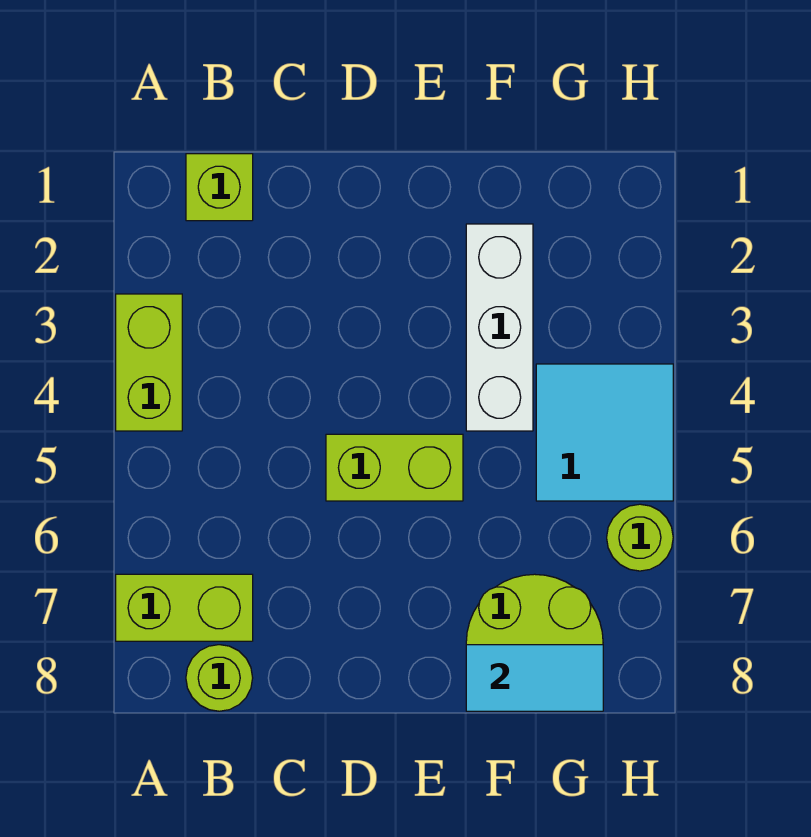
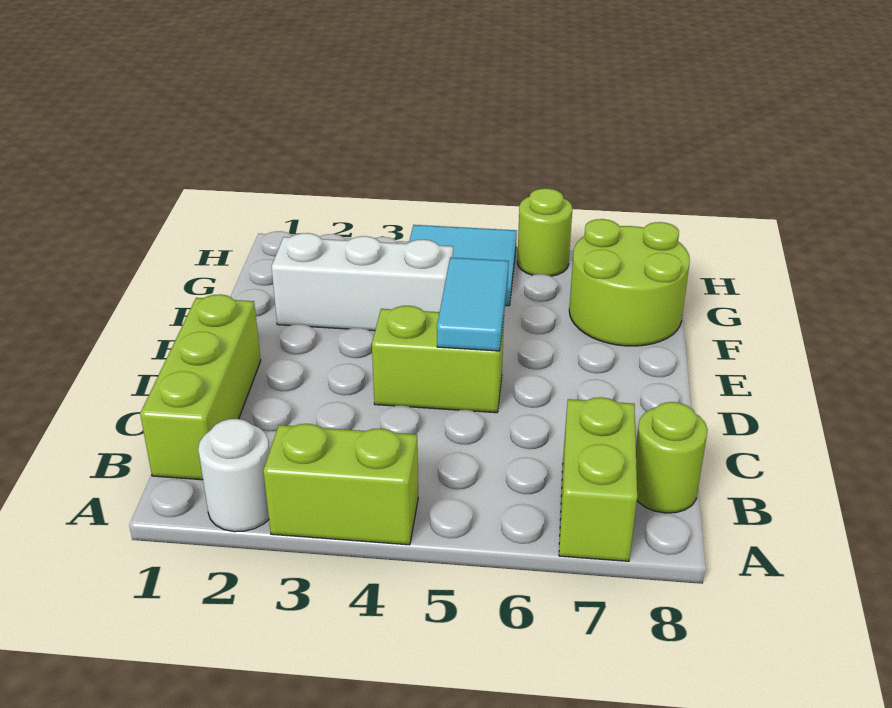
none -> white 1x1 round brick [198,419,270,532]
lime 1x1 brick [186,154,253,221] -> lime 1x3 brick [140,294,261,480]
lime 1x2 brick [326,434,463,501] -> lime 1x2 brick turned to [372,306,504,413]
cyan 1x2 tile [466,645,603,711] -> cyan 1x2 tile moved to [437,257,509,351]

